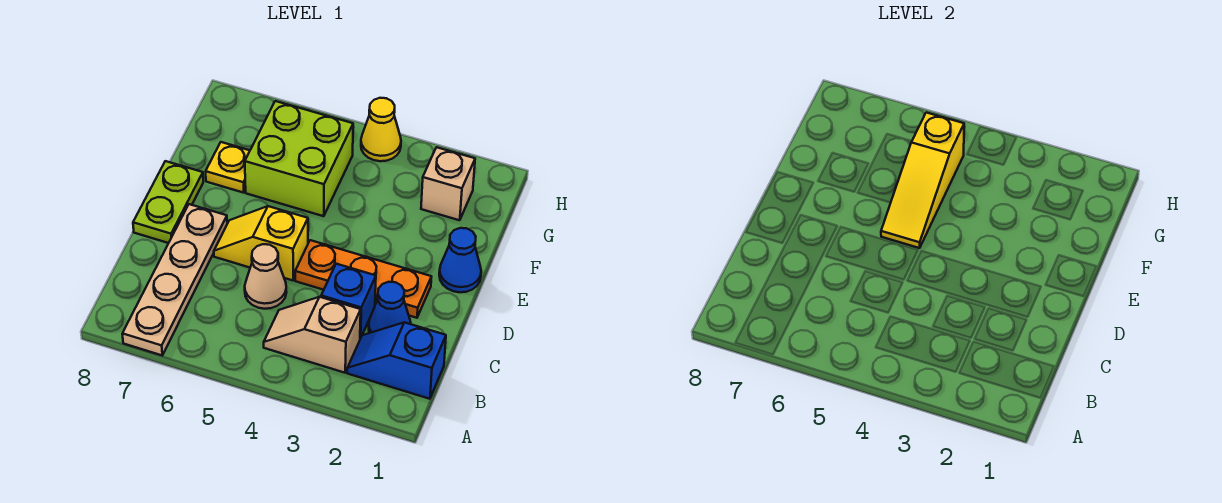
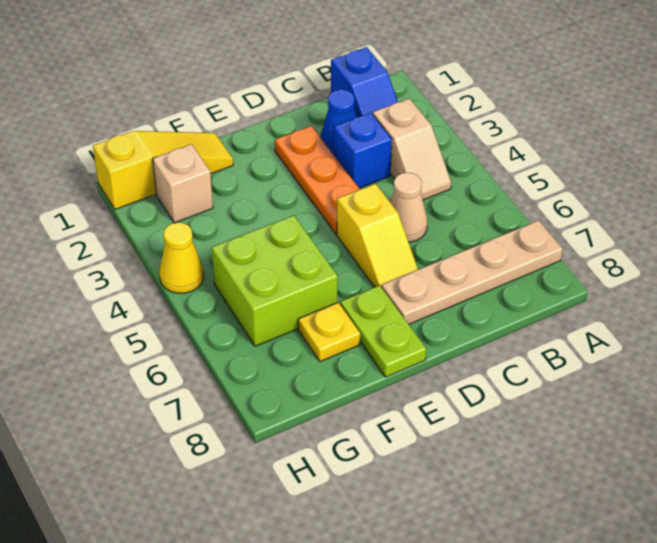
lime 1x2 plate [133,161,203,243] -> lime 1x2 plate turned to [340,285,426,377]
blue 1x1 cone [439,228,481,292] -> none
yellow 1x3 slope [881,113,964,248] -> yellow 1x3 slope moved to [93,131,233,209]

